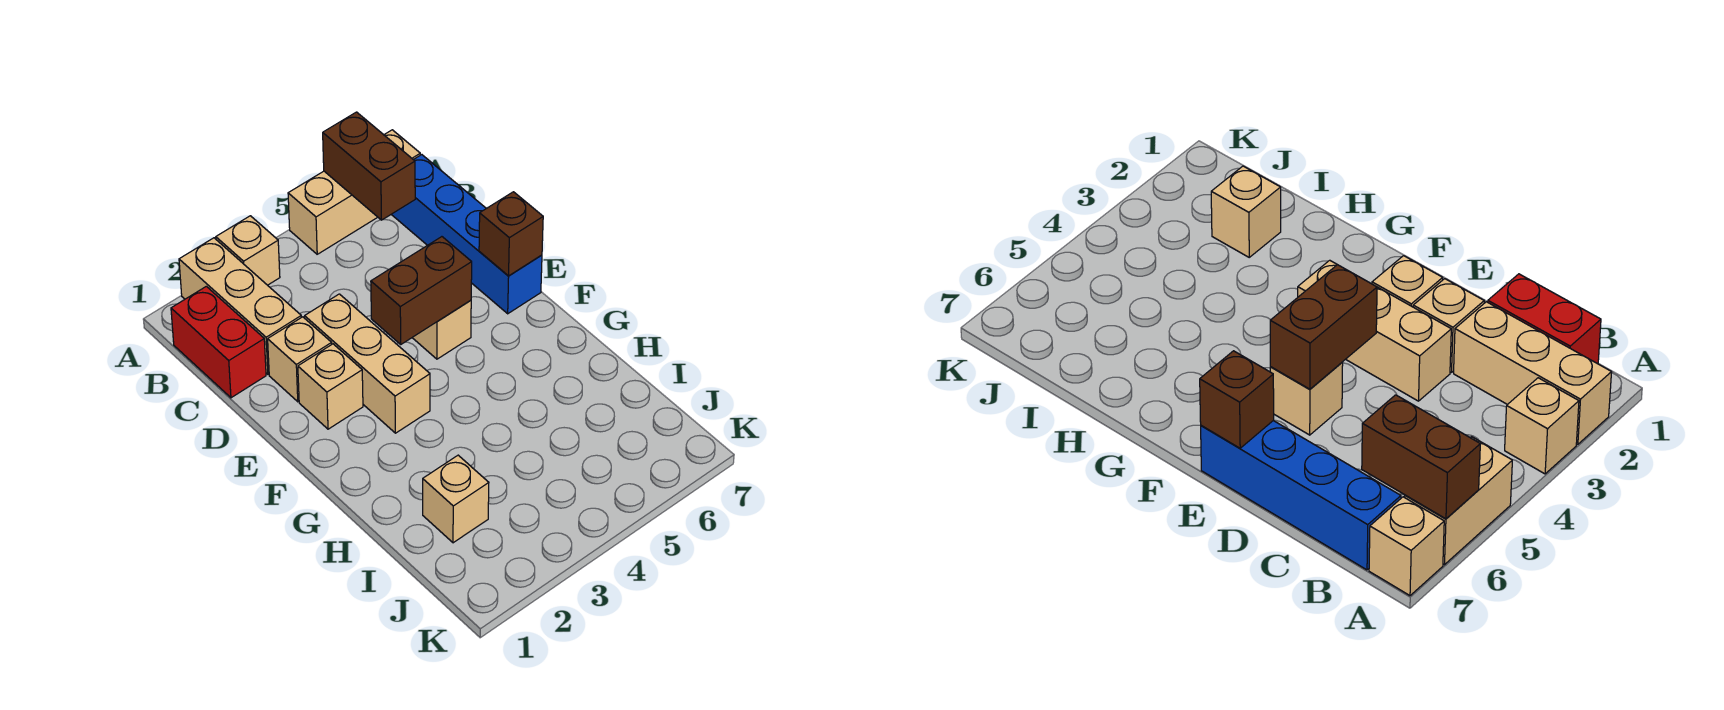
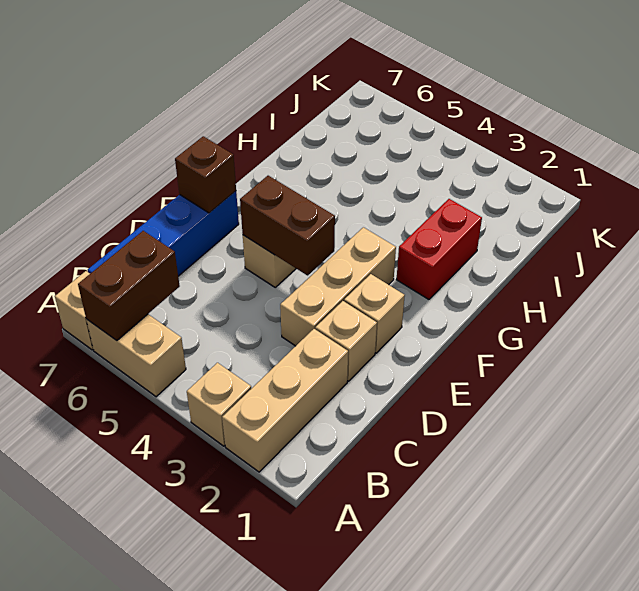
red 1x2 brick [171,286,266,398] -> red 1x2 brick moved to [396,199,482,299]
tan 1x1 brick [423,455,489,543] -> none

